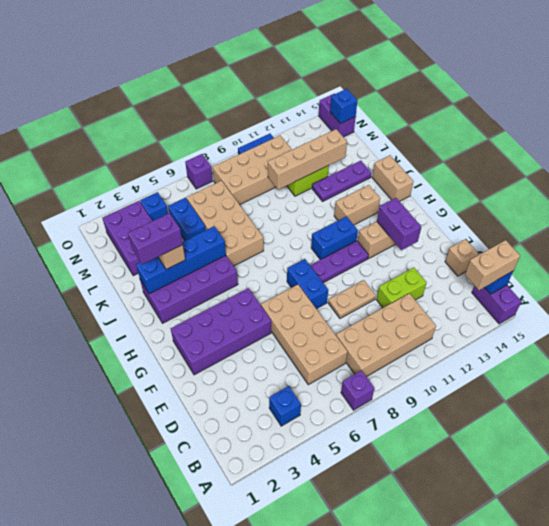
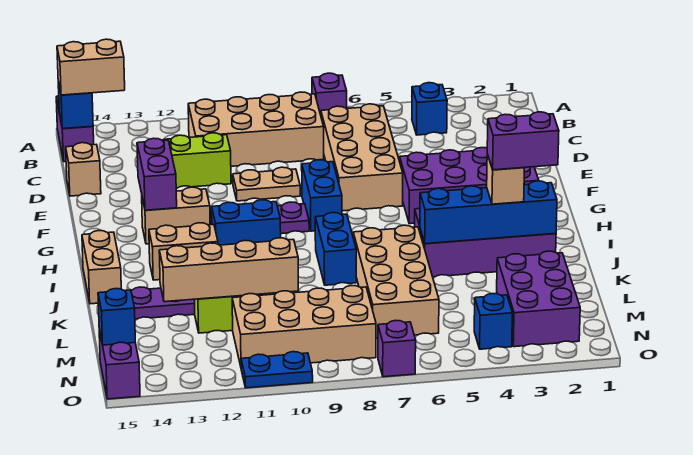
blue 1x2 brick [168,198,206,241] -> blue 1x2 brick moved to [315,213,356,285]

